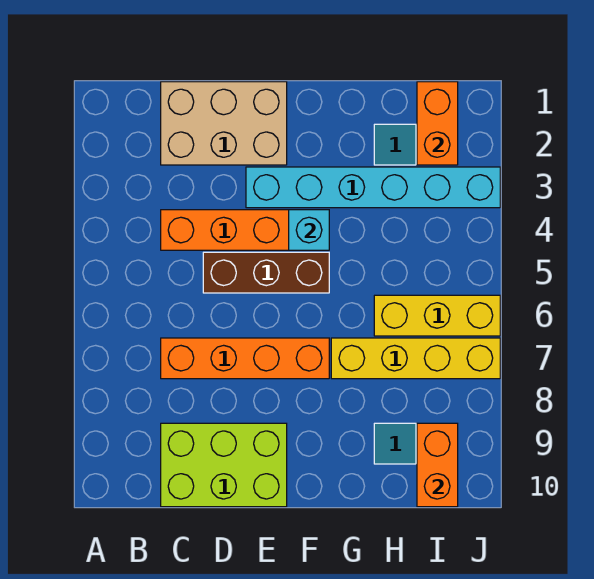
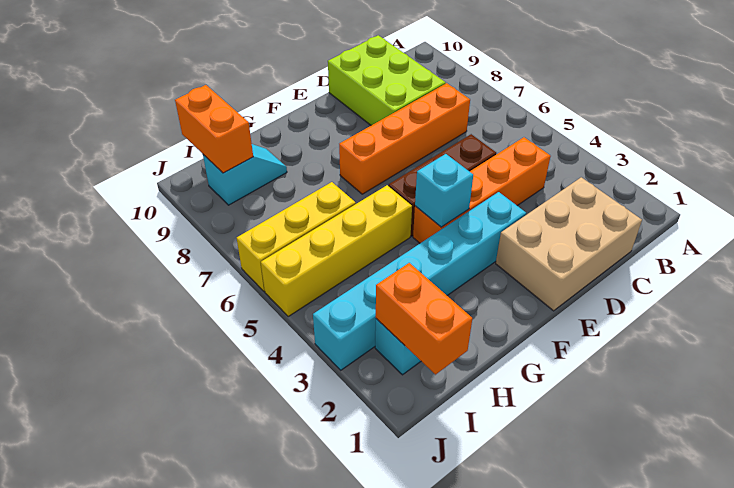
lime 2x3 brick [161,423,287,507] -> lime 2x3 brick turned to [328,35,446,125]
yellow 1x4 brick [331,338,500,379] -> yellow 1x4 brick moved to [261,185,412,316]

